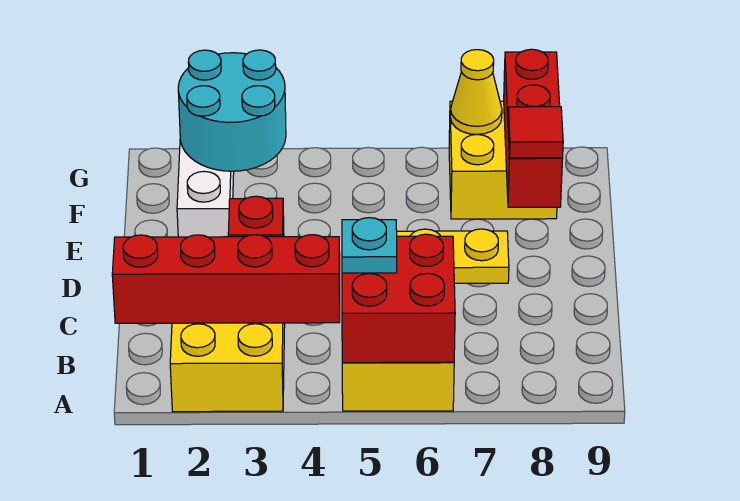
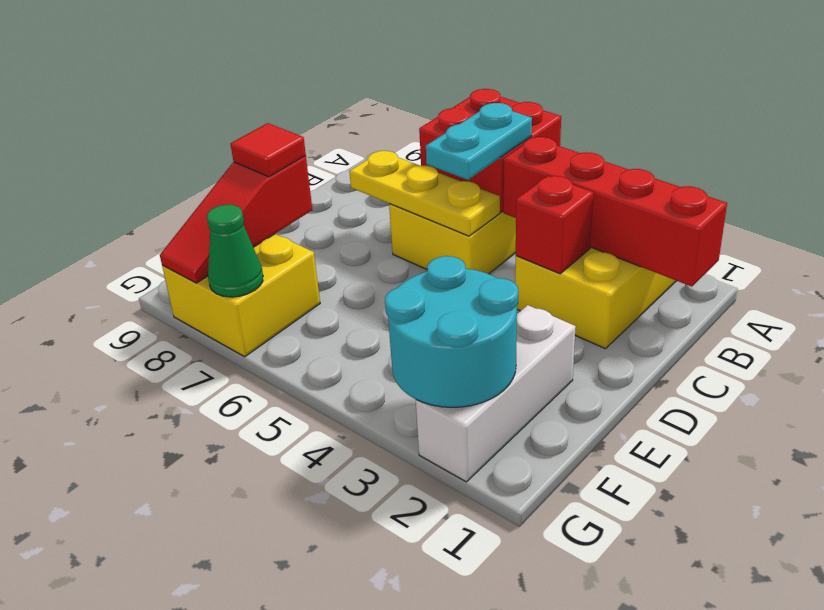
cyan 1x1 plate [342,218,397,273] -> cyan 1x2 plate [426,103,532,180]
red 1x3 brick [504,49,563,207] -> red 1x3 slope [160,156,312,283]
yellow 1x1 cone [450,50,502,135] -> green 1x1 cone [207,205,263,297]

